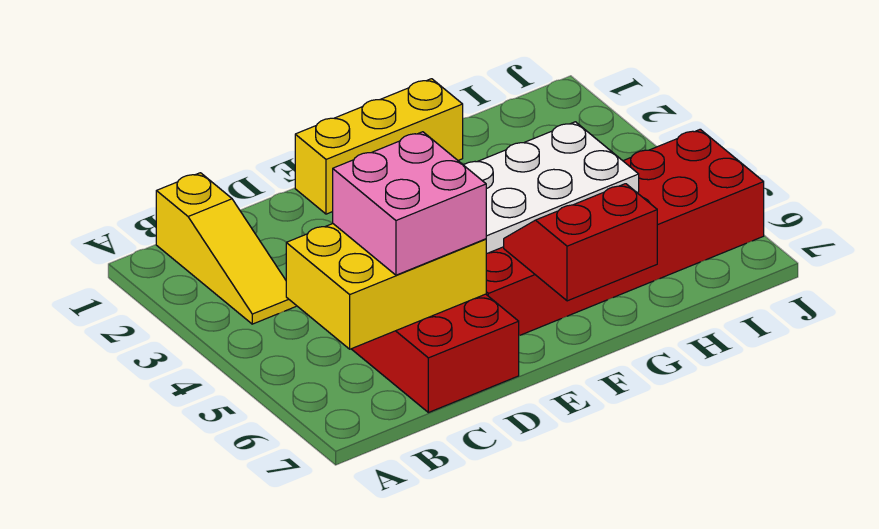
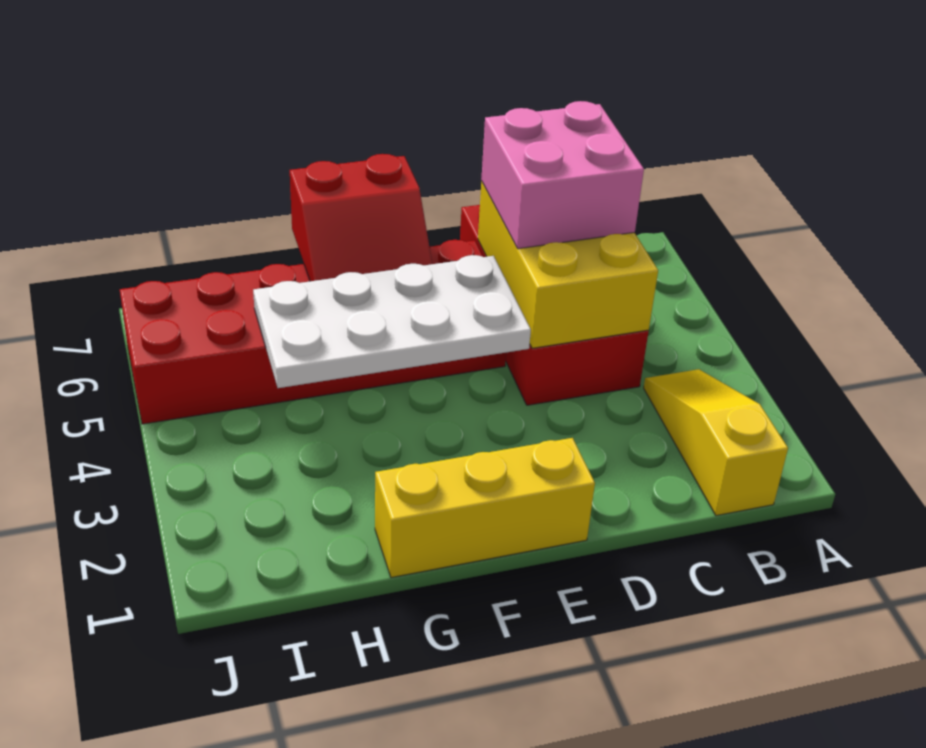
yellow 2x3 brick [286,224,486,349] -> yellow 2x3 brick turned to [478,181,658,348]

